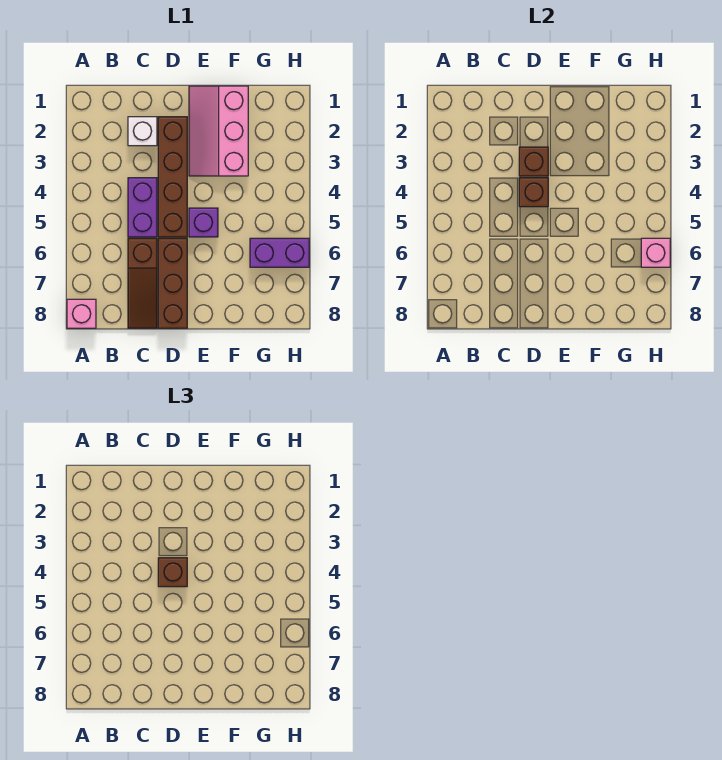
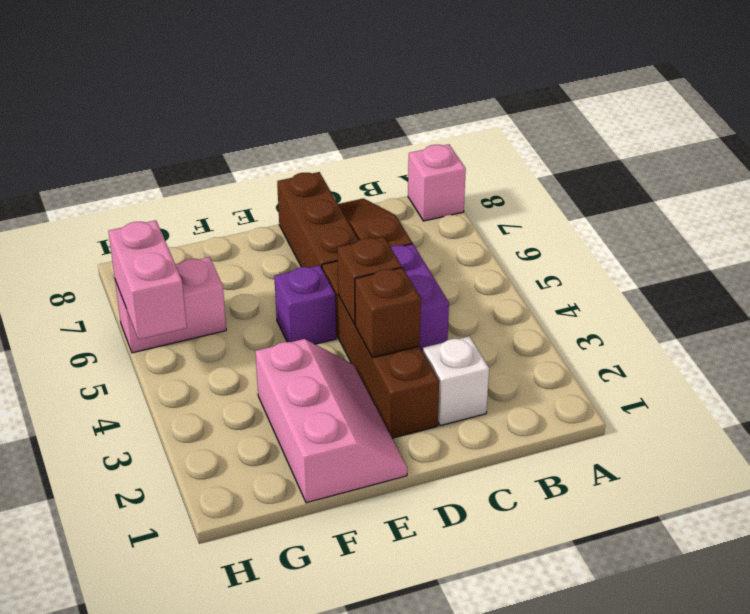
brown 1x1 brick [158,558,187,587] -> none
purple 1x2 brick [250,238,309,267] -> pink 1x2 brick [115,257,226,353]
pink 1x1 brick [641,238,670,267] -> pink 1x2 brick [108,220,187,339]

